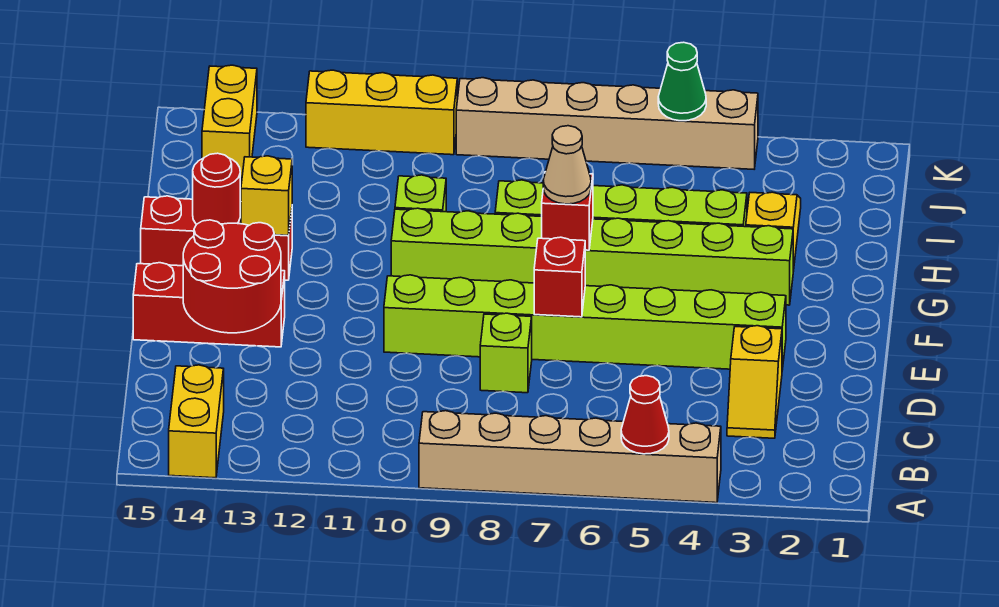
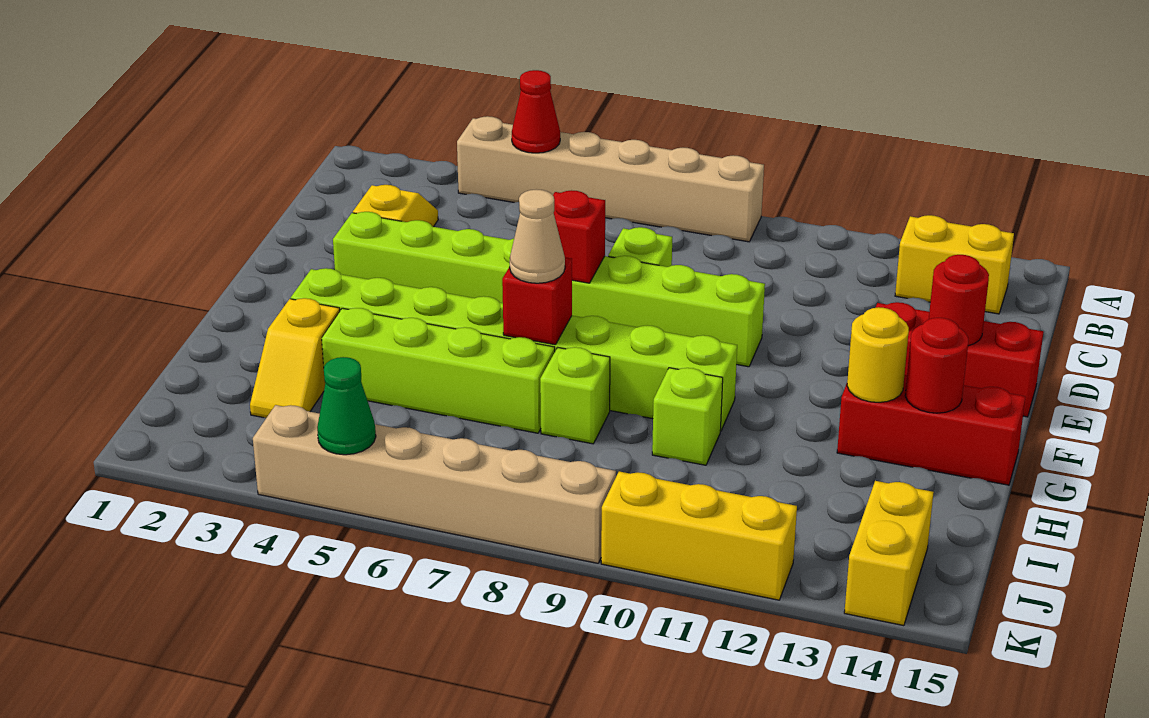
yellow 1x2 brick [169,365,224,478] -> yellow 1x2 brick turned to [895,215,1014,314]
red 2x2 round brick [183,220,281,333] -> red 1x1 round brick [929,255,989,346]
yellow 1x1 brick [241,156,292,235] -> yellow 1x1 round brick [847,307,909,402]

